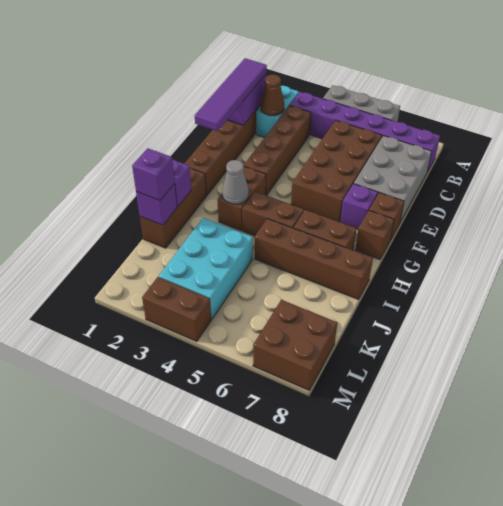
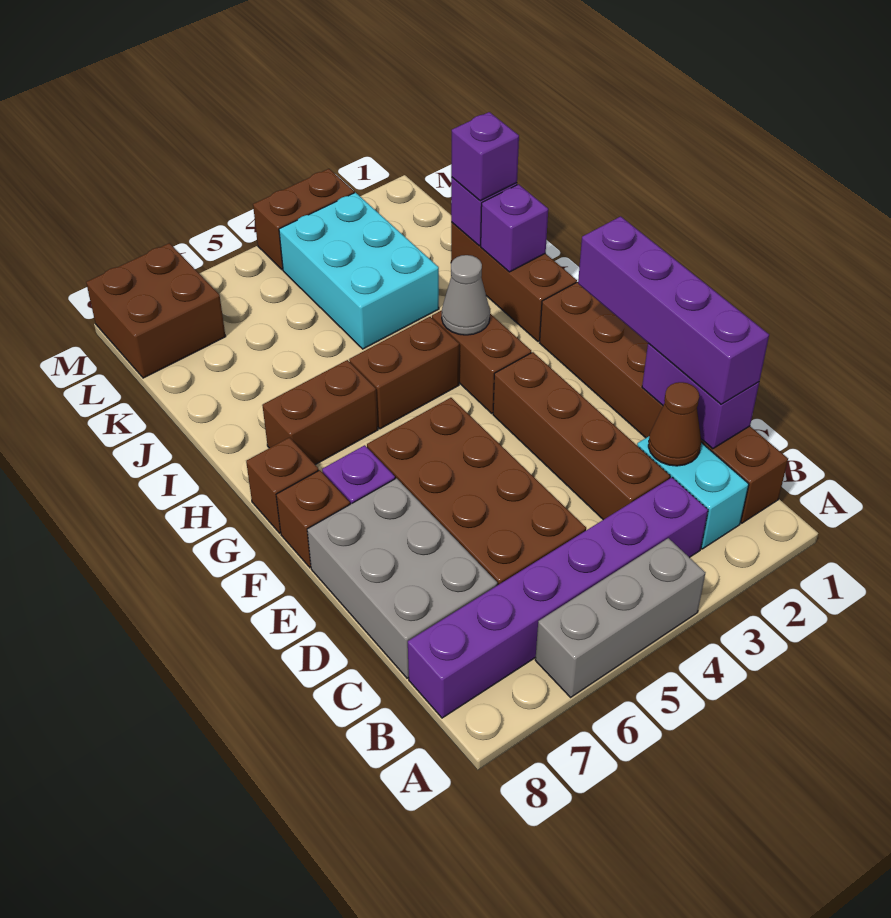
purple 1x4 tile [195,58,267,131] -> purple 1x4 brick [578,216,769,404]
brown 1x4 brick [255,219,373,299] -> none

